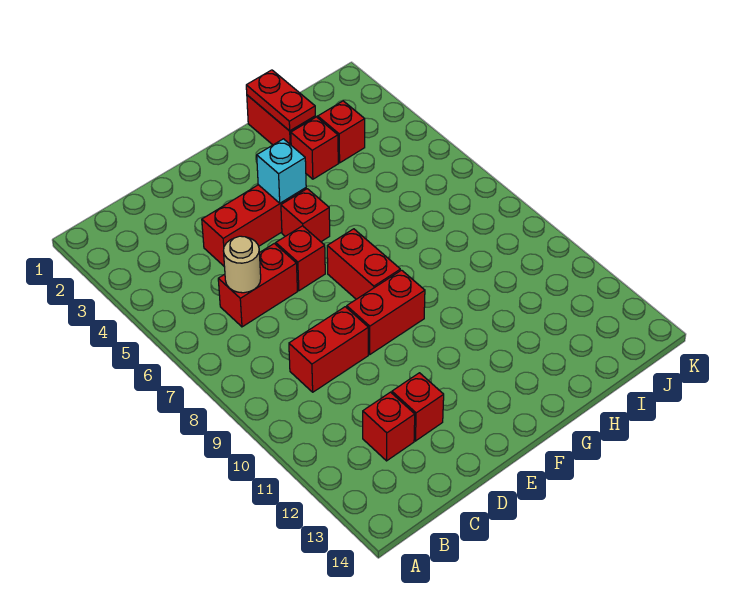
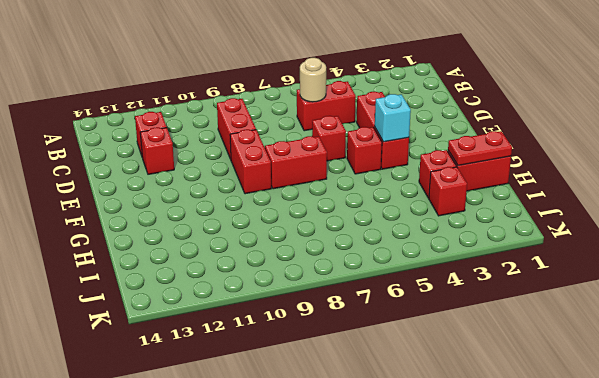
red 1x2 brick [218,243,297,327] -> red 1x2 brick turned to [297,81,356,131]

